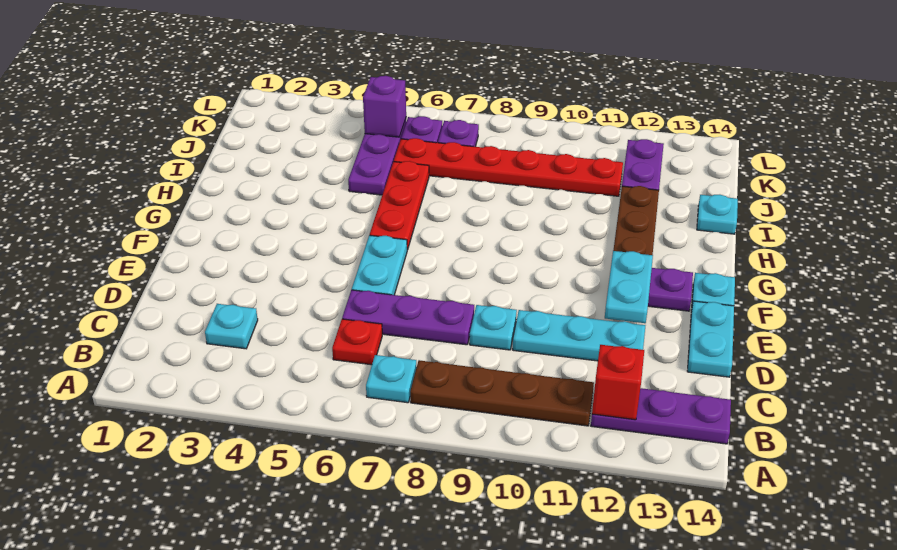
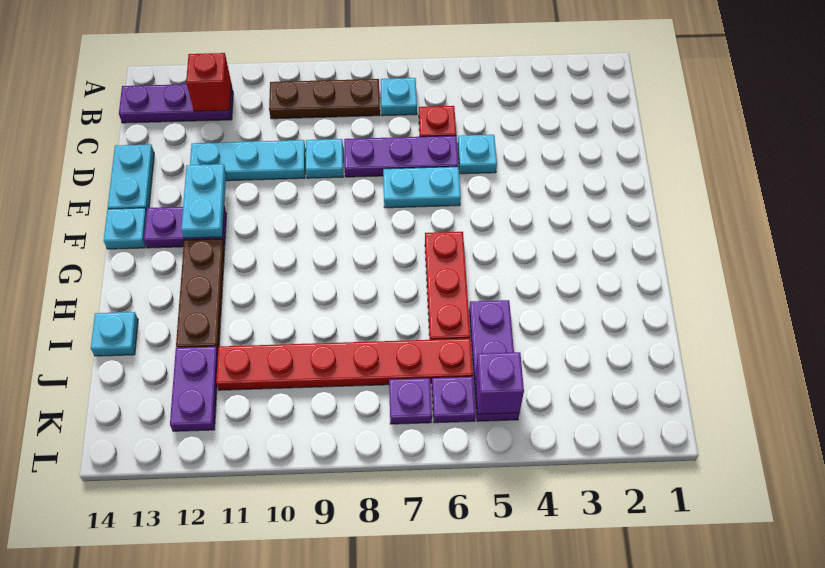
brown 1x4 plate [410,360,594,426] -> brown 1x3 plate [269,79,380,119]
cyan 1x1 plate [205,304,258,349] -> cyan 1x1 plate moved to [458,135,497,174]
cyan 1x2 plate [352,235,407,295] -> cyan 1x2 plate turned to [383,167,461,208]

